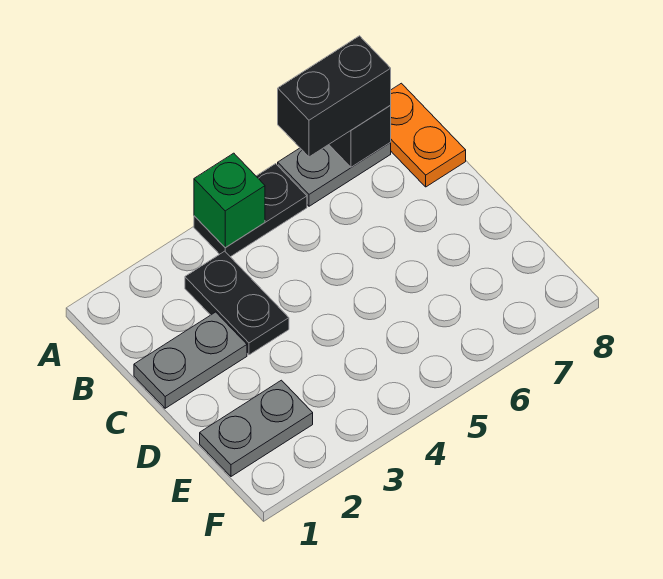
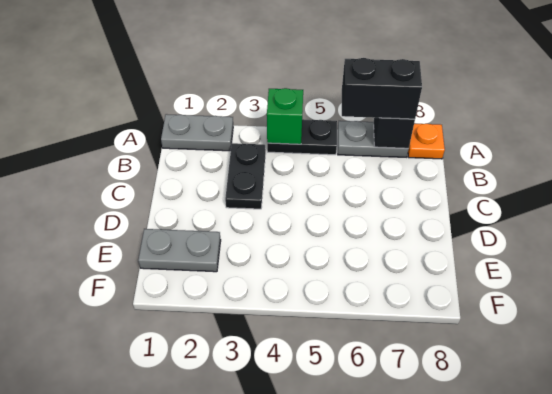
orange 1x2 plate [391,83,466,187] -> orange 1x1 plate [408,124,445,159]
grey 1x2 plate [134,312,247,408] -> grey 1x2 plate moved to [161,114,233,151]

